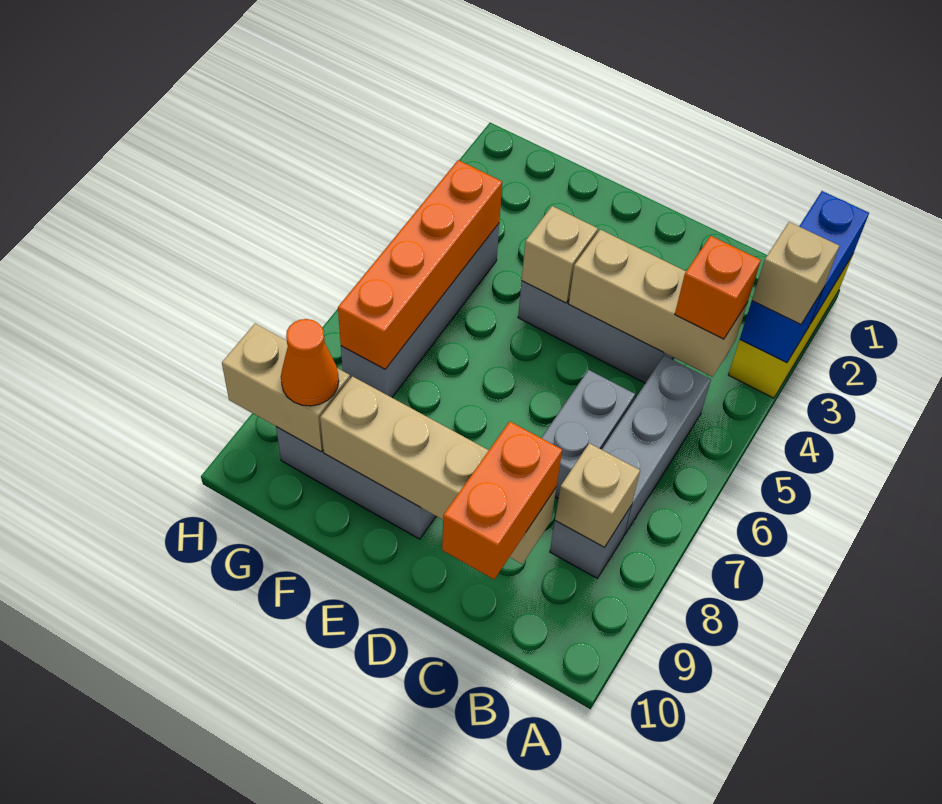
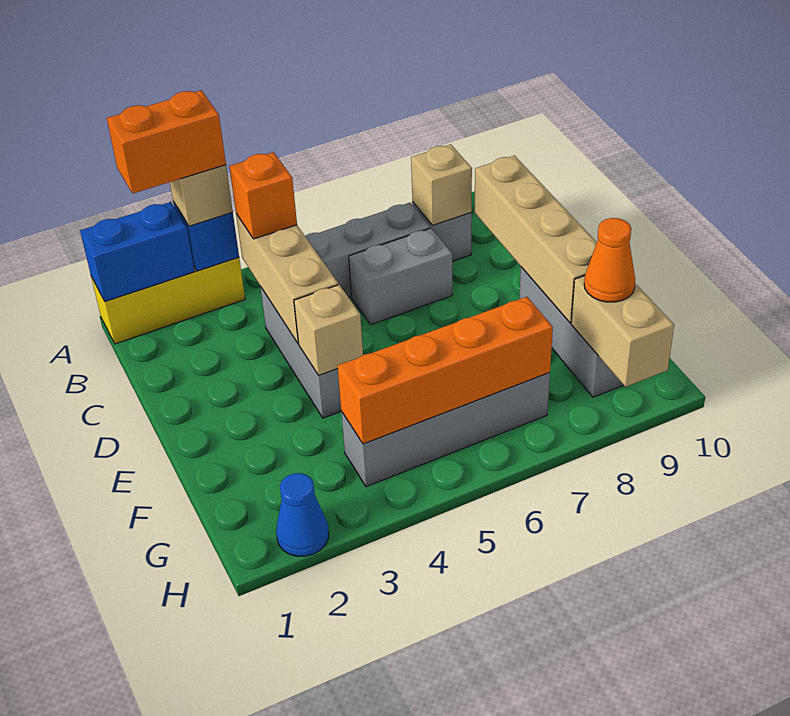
orange 1x2 brick [442,421,562,579] -> orange 1x2 brick moved to [107,90,226,194]
none -> blue 1x1 cone [276,473,329,556]

